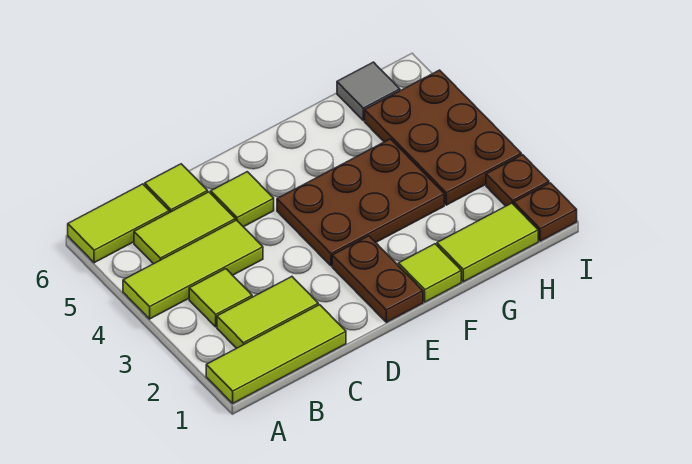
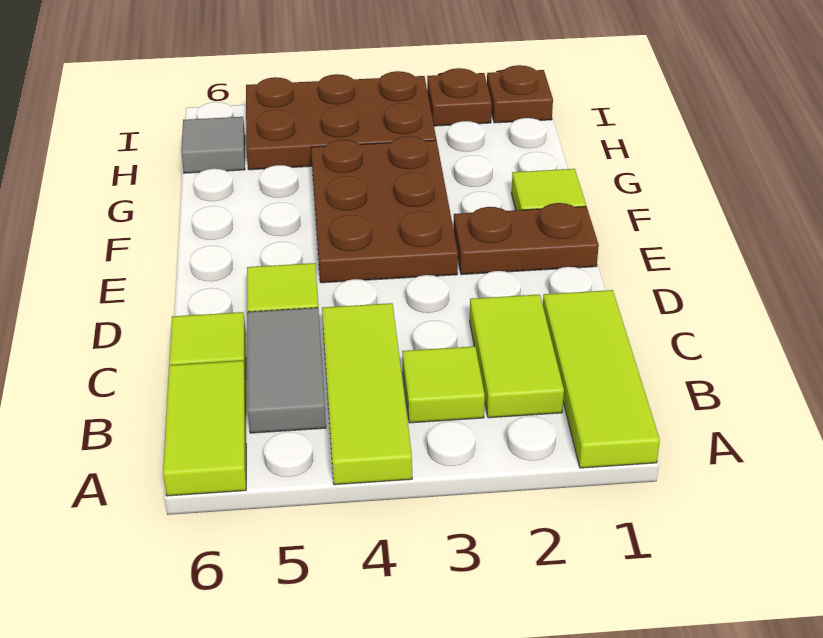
lime 1x2 tile [134,192,235,264] -> grey 1x2 tile [247,308,326,433]
lime 1x2 tile [437,203,538,282] -> none

